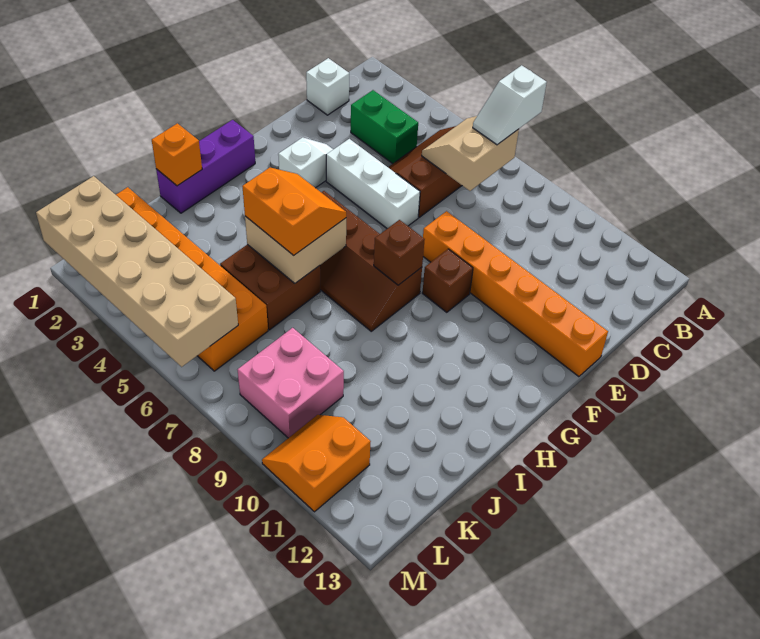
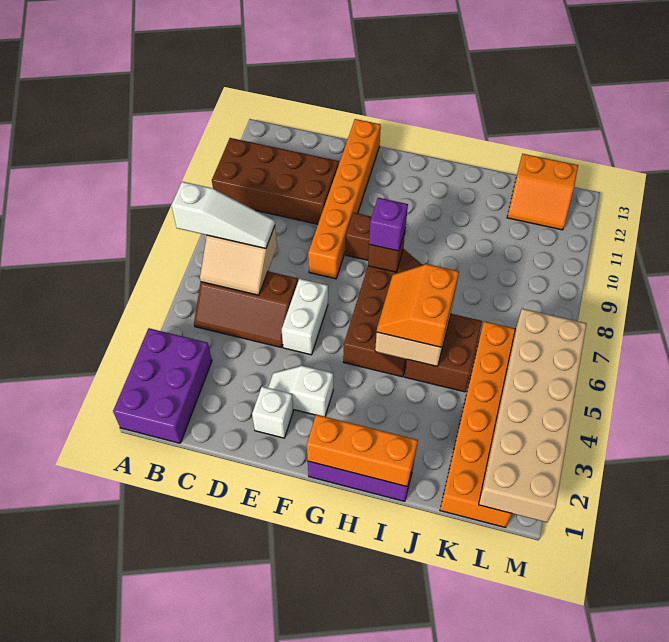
none -> purple 2x3 brick [113,328,212,443]
white 1x2 slope [473,65,547,145] -> white 1x3 slope [171,182,275,248]
none -> brown 2x4 brick [212,138,339,224]
white 1x1 brick [306,58,349,115] -> white 1x1 brick moved to [252,387,293,438]
green 1x2 brick [351,90,418,164] -> none
white 1x3 brick [326,139,420,229] -> white 1x2 brick [282,279,328,355]
none -> purple 1x1 brick [369,198,408,251]
orange 1x1 brick [152,123,202,186] -> orange 1x3 brick [307,415,418,487]
pink 2x2 brick [238,328,344,438] -> none
orange 2x2 slope [262,415,371,512] -> orange 2x2 slope moved to [507,154,578,230]

